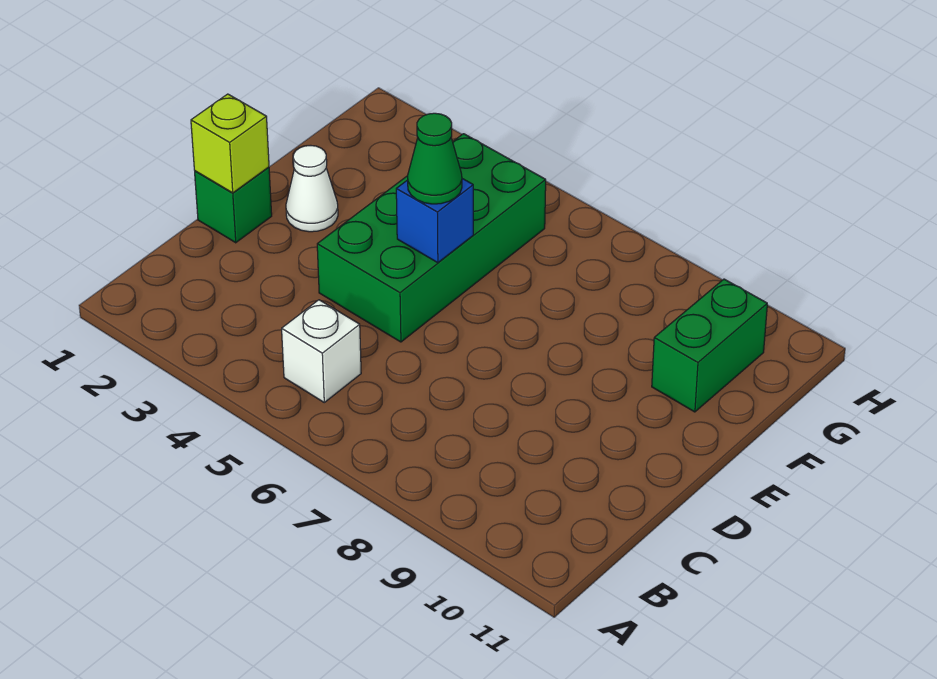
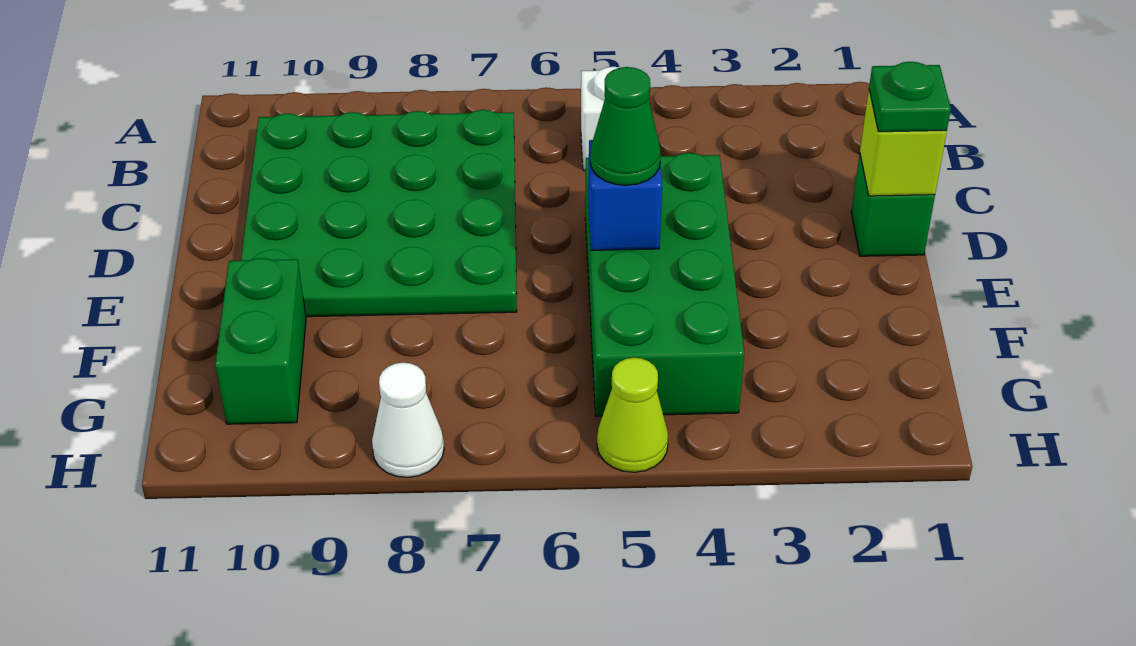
none -> green 4x4 plate [241,110,517,317]
none -> green 1x1 plate [869,62,951,132]
white 1x1 cone [286,145,338,232] -> white 1x1 cone moved to [372,363,444,477]
none -> lime 1x1 cone [597,358,668,472]

